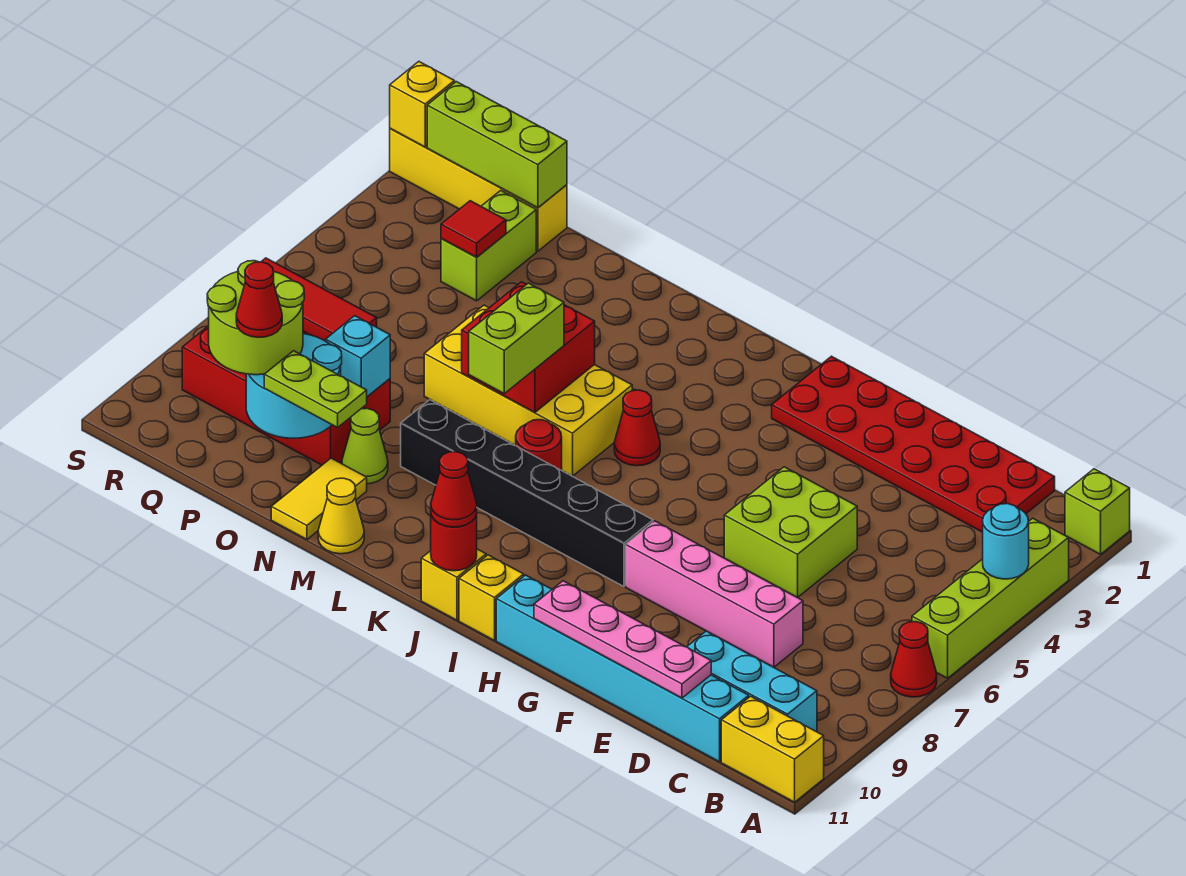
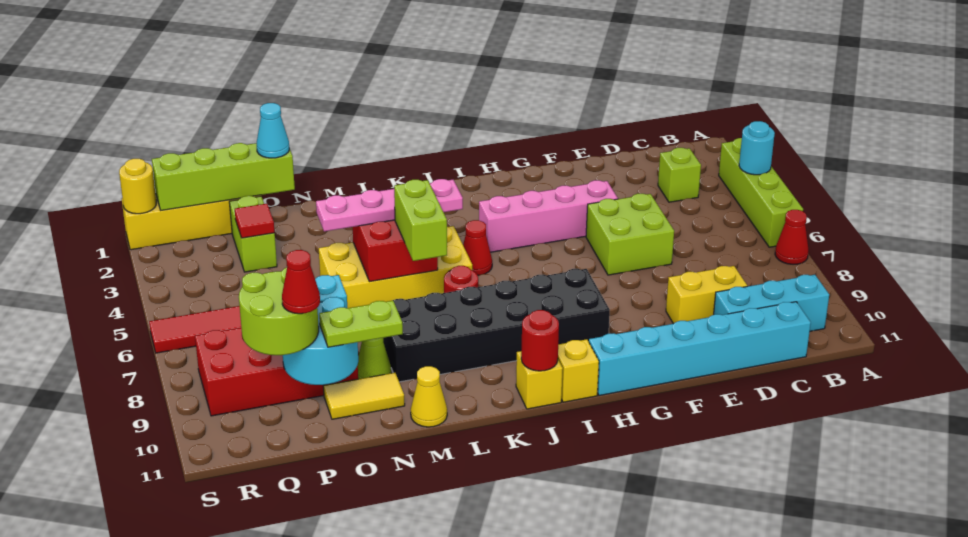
lime 1x1 brick [1065,469,1130,554] -> lime 1x1 brick moved to [658,148,701,202]
yellow 1x2 brick [721,696,824,802] -> yellow 1x2 brick moved to [666,266,747,324]
red 2x6 plate [772,356,1055,532] -> none
pink 1x4 brick [626,521,803,667] -> pink 1x4 brick moved to [479,180,618,252]
pink 1x4 plate [534,581,711,698] -> pink 1x4 plate moved to [316,179,463,231]
black 1x6 brick [401,400,653,586] -> black 2x6 brick [383,269,610,382]
red 1x1 cone [431,452,477,527] -> none
yellow 1x2 tile [271,458,367,539] -> yellow 1x2 tile turned to [323,373,405,419]
none -> cyan 1x1 cone [256,103,289,158]
lime 1x3 brick [427,82,567,208] -> lime 1x4 brick [152,143,295,210]
yellow 1x1 brick [390,62,455,147] -> yellow 1x1 round brick [119,159,156,214]

